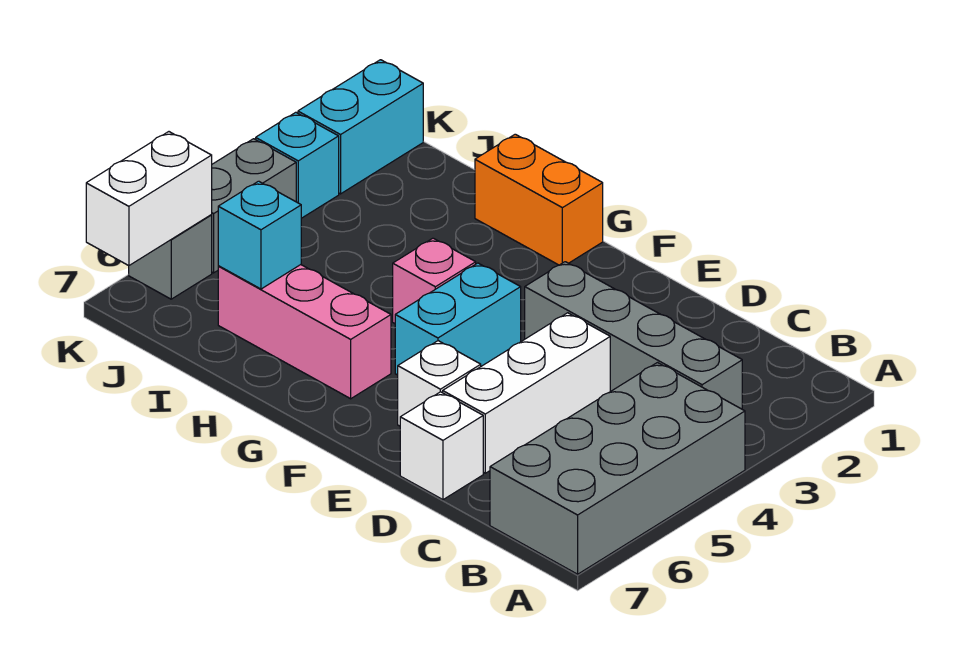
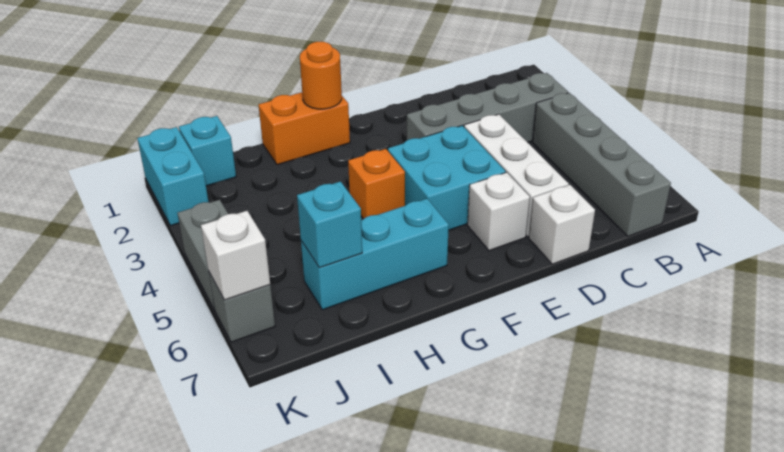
grey 2x4 brick [490,363,745,574] -> grey 1x4 brick [532,93,671,236]
cyan 1x2 brick [395,263,521,375] -> cyan 2x2 brick [388,126,506,230]
none -> orange 1x1 round brick [300,42,342,109]
pink 1x1 brick [393,238,476,324] -> orange 1x1 brick [348,149,405,219]
pink 1x3 brick [218,265,391,399] -> cyan 1x3 brick [301,199,449,310]
cyan 1x1 brick [256,112,339,218] -> cyan 1x1 brick moved to [179,116,236,186]
white 1x2 brick [86,132,212,266] -> white 1x1 brick [201,211,270,300]

